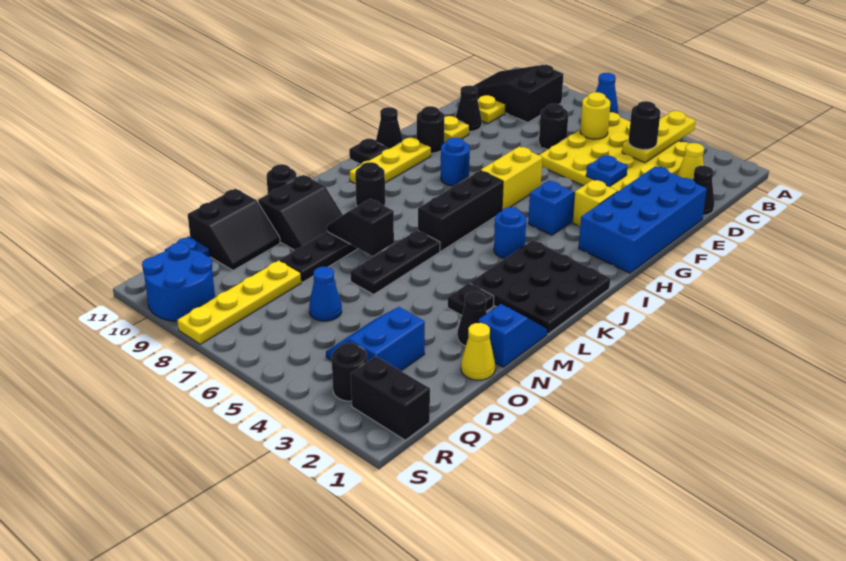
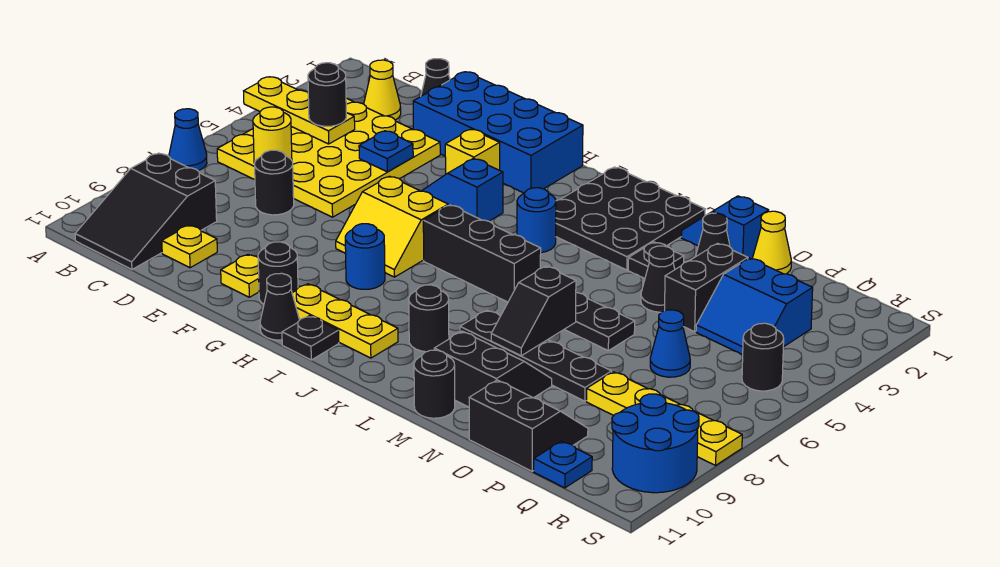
black 1x1 cone [456,86,482,131] -> black 1x1 cone moved to [641,246,675,312]
black 1x2 brick [351,356,430,440] -> black 1x2 brick moved to [665,243,748,332]
black 1x1 round brick [332,343,367,401] -> black 1x1 round brick moved to [742,323,784,391]

